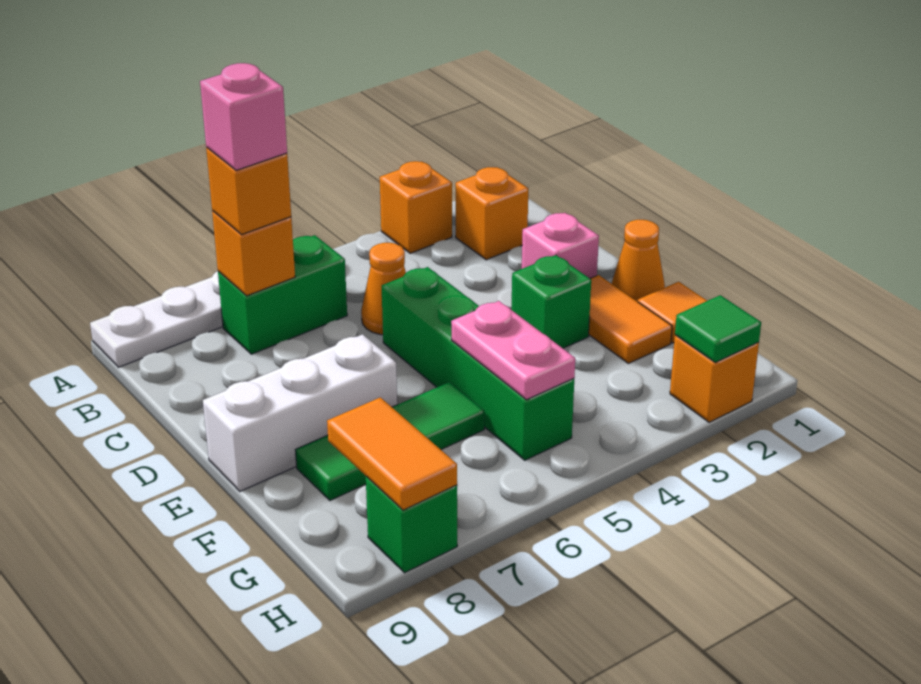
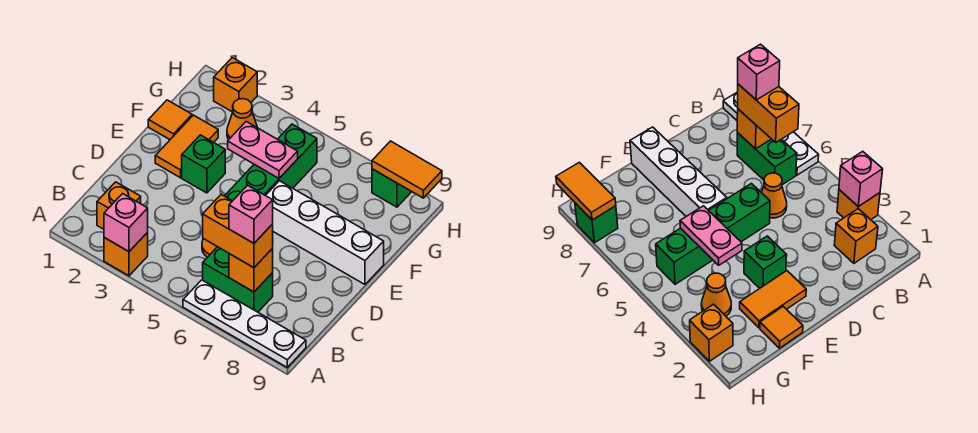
orange 1x1 brick [206,148,291,235] -> orange 1x2 brick [203,194,273,268]
pink 1x1 brick [522,213,599,278] -> pink 1x1 brick moved to [104,194,148,252]
orange 1x1 cone [612,220,665,302] -> orange 1x1 cone moved to [227,99,257,140]
white 1x3 brick [203,334,397,491] -> white 1x4 brick [266,181,384,284]
pink 1x2 plate [451,301,575,400] -> pink 1x2 plate turned to [228,122,298,178]
green 1x3 tile [295,382,484,500] -> none
orange 1x2 tile [327,397,457,510] -> orange 1x2 tile turned to [372,141,442,198]
green 1x1 tile [675,295,761,362] -> none

